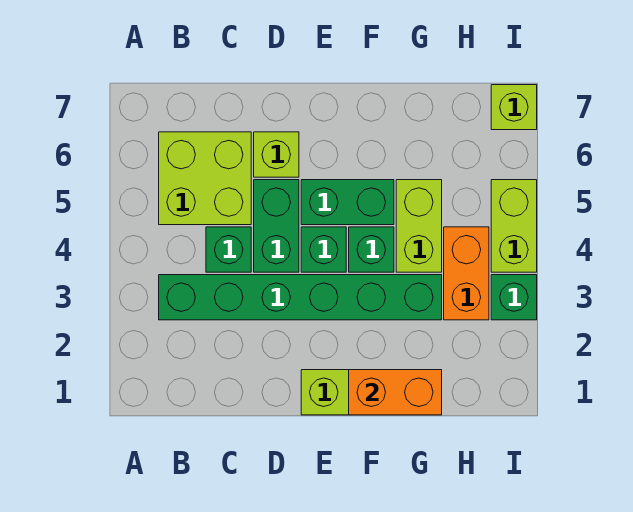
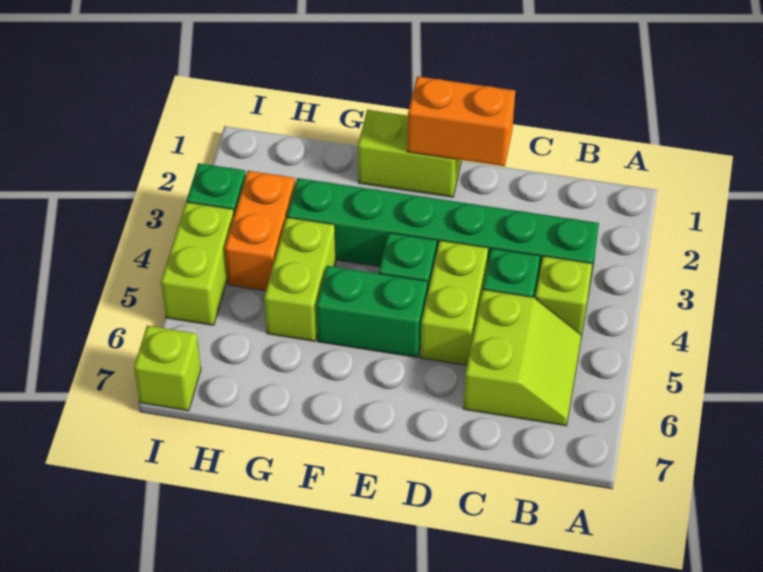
lime 2x2 brick [159,132,251,225] -> lime 2x2 slope [463,290,582,426]
green 1x2 brick [254,180,299,272] -> lime 1x2 brick [420,241,488,365]
lime 1x1 brick [254,132,299,177] -> lime 1x1 brick moved to [535,256,592,335]
orange 1x2 brick [349,370,442,415] -> orange 1x2 brick moved to [407,76,515,166]
green 1x1 brick [349,227,394,272] -> none

